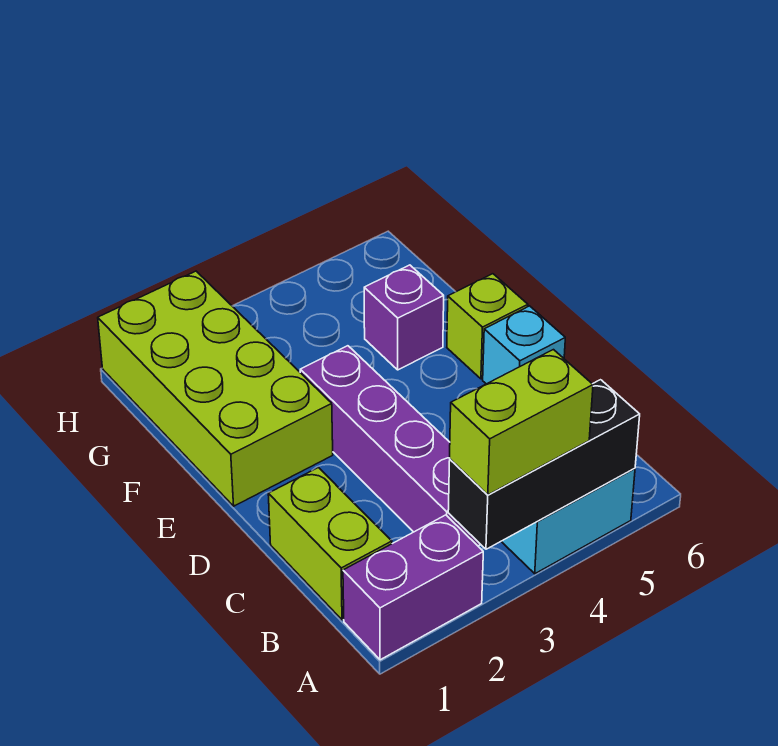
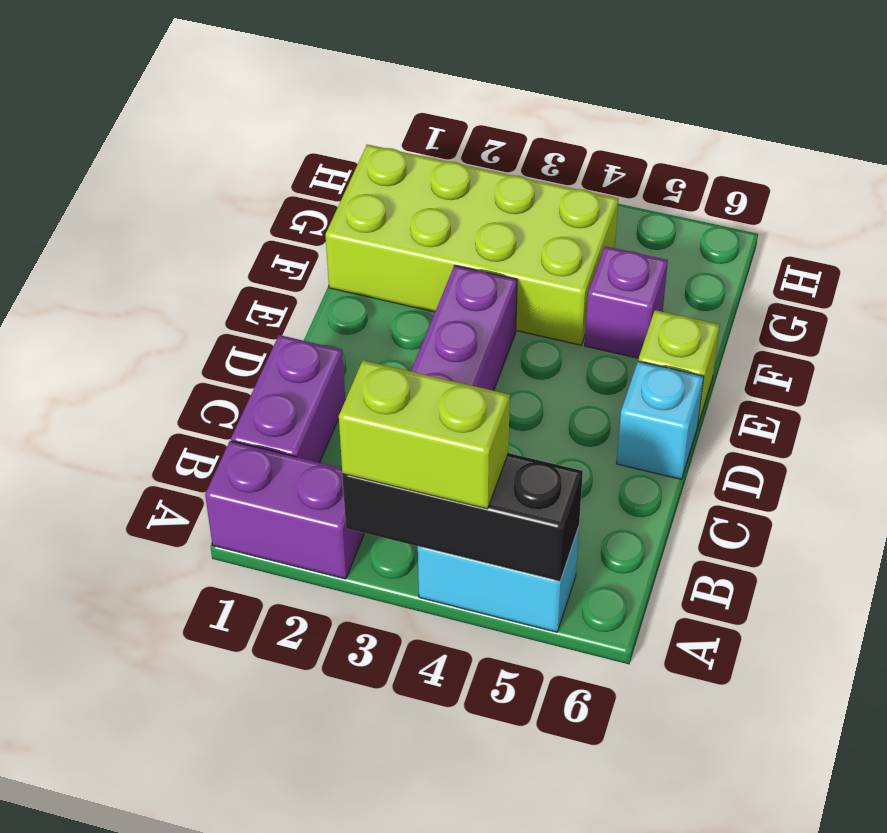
lime 1x2 brick [268,468,392,620] -> purple 1x2 brick [231,335,345,463]
lime 2x4 brick [98,271,333,506] -> lime 2x4 brick turned to [325,144,618,345]

